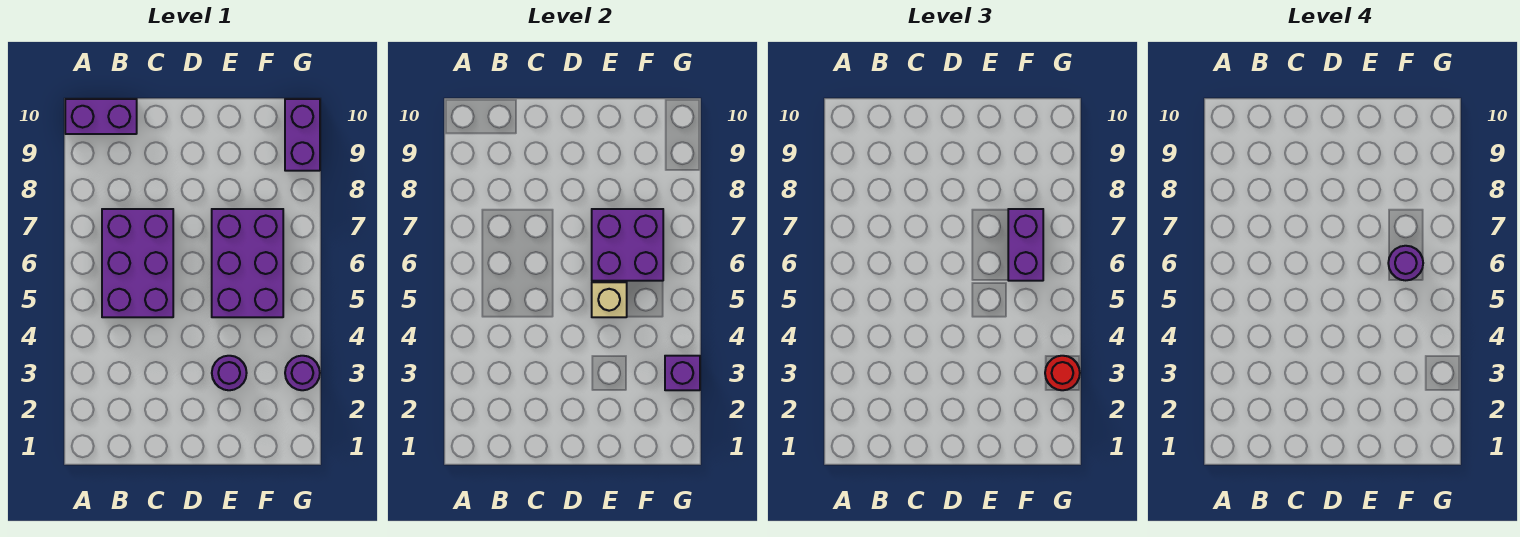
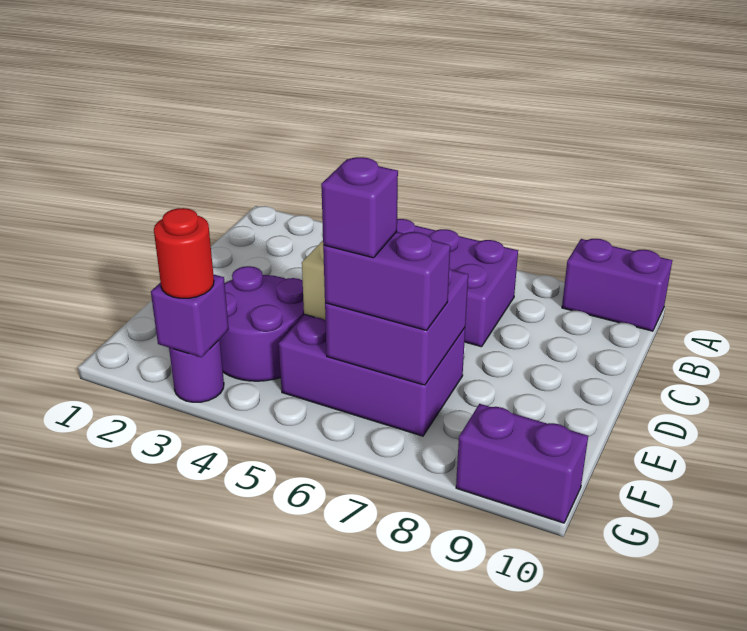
purple 1x2 brick [65,99,137,134] -> purple 1x2 brick turned to [562,239,672,331]
purple 1x1 round brick [212,356,247,390] -> purple 2x2 round brick [220,266,304,381]
purple 1x1 round brick [1388,246,1423,280] -> purple 1x1 brick [321,157,398,258]

